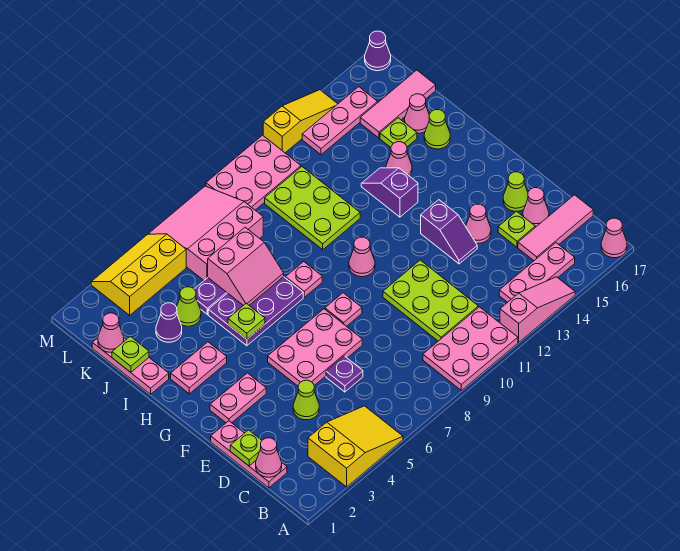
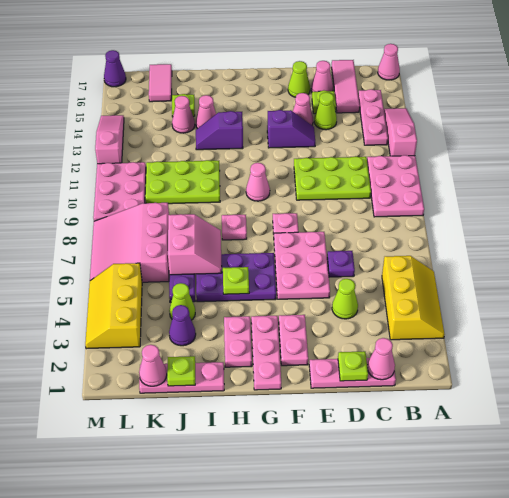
yellow 2x3 slope [308,406,403,487] -> yellow 2x3 slope turned to [382,256,445,340]
purple 2x3 plate [208,277,303,346] -> purple 2x3 plate turned to [196,253,276,302]
lime 1x1 cone [424,110,450,149] -> lime 1x1 cone moved to [314,92,337,130]
pink 1x1 cone [405,94,429,133] -> pink 1x1 cone moved to [172,96,195,133]
pink 1x3 tile [360,70,436,138] -> pink 1x2 tile [149,64,172,102]
pink 1x3 plate [302,87,378,155] -> pink 1x3 plate moved to [251,316,281,390]
yellow 1x3 slope [263,90,338,153] -> pink 1x3 slope [95,115,124,164]

